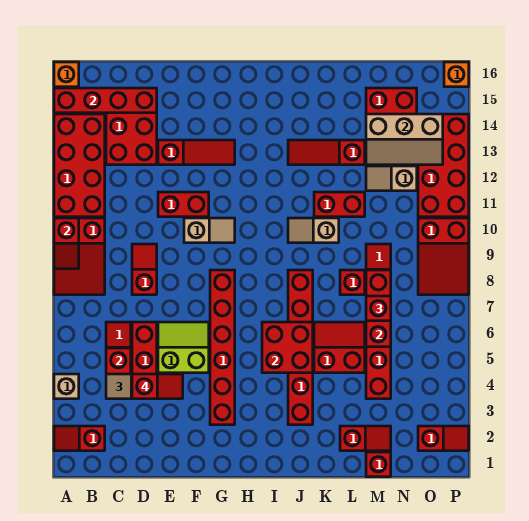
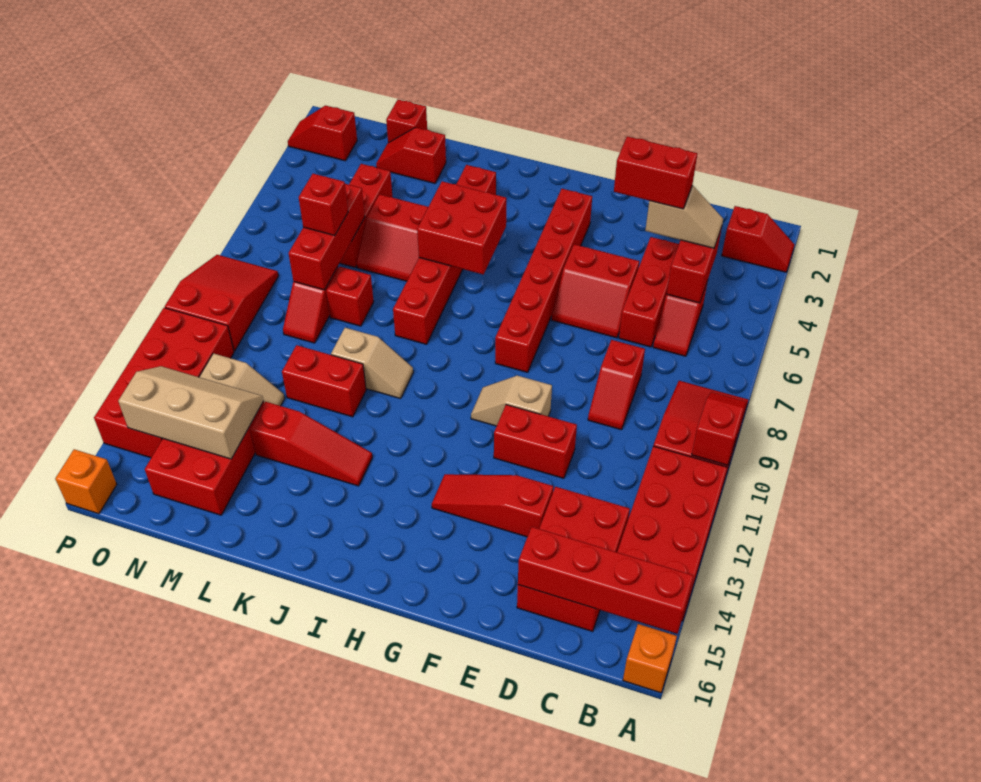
tan 1x1 brick [54,374,79,399] -> none
red 1x2 slope [132,374,183,399] -> red 1x2 brick [614,136,697,209]
lime 2x2 slope [158,322,209,373] -> red 2x2 slope [551,244,639,338]

